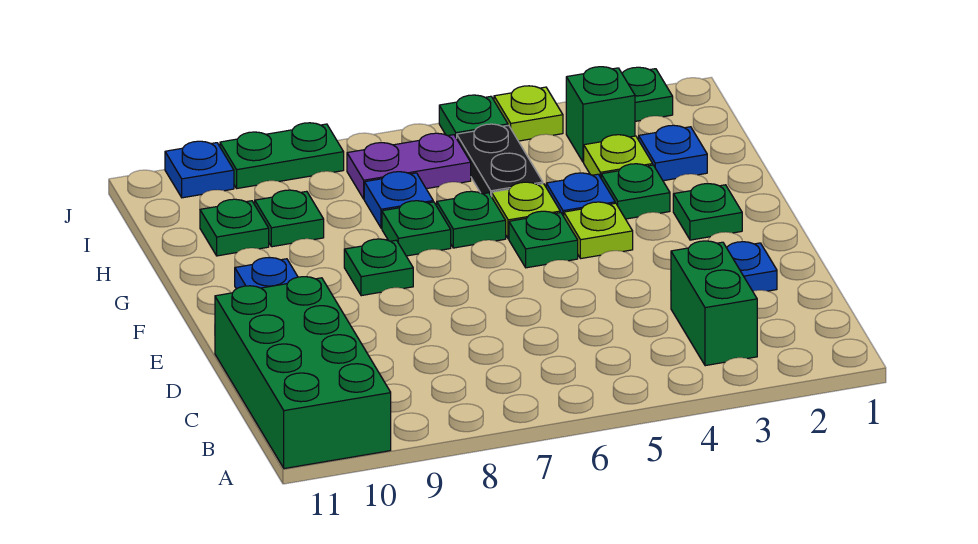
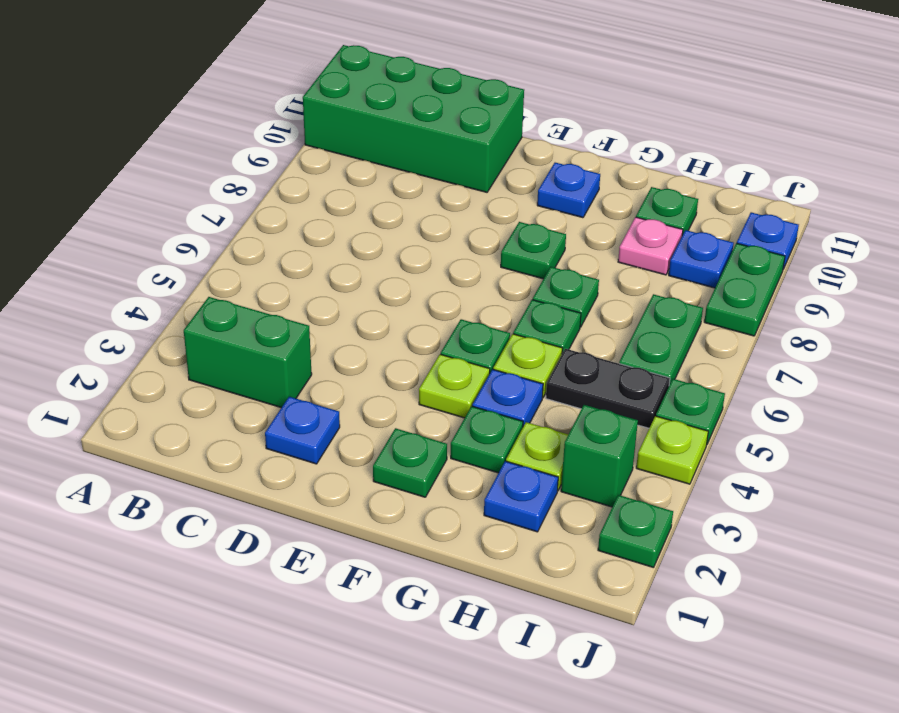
blue 1x1 plate [364,172,433,228] -> blue 1x1 plate moved to [669,230,734,288]
green 1x1 plate [255,190,324,247] -> pink 1x1 plate [618,217,683,275]
purple 1x2 plate [347,133,471,199] -> green 1x2 plate [619,294,703,385]

